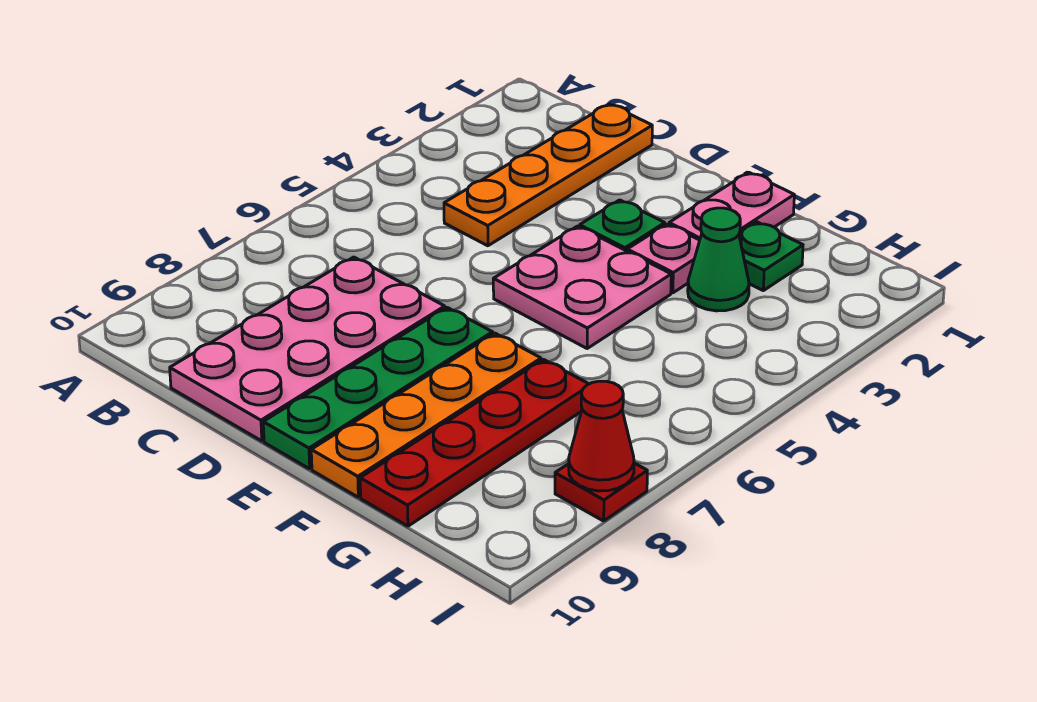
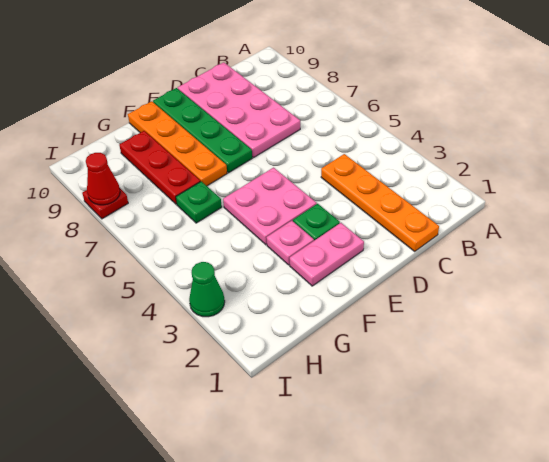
pink 1x2 plate [669,172,794,240] -> pink 1x2 plate turned to [290,223,364,286]
green 1x1 plate [739,222,803,291] -> green 1x1 plate moved to [176,181,222,223]
green 1x1 cone [688,208,749,311] -> green 1x1 cone moved to [189,262,225,317]
red 1x4 plate [360,360,588,526] -> red 1x3 plate [119,131,200,204]

